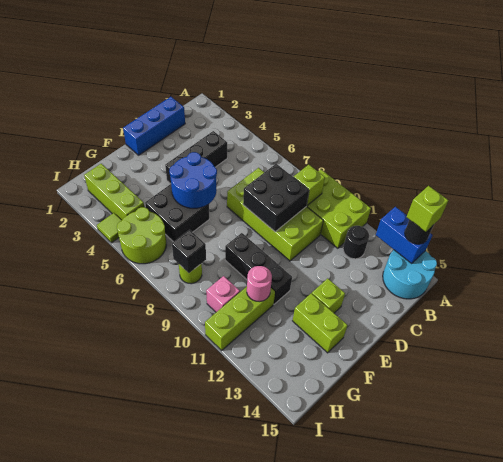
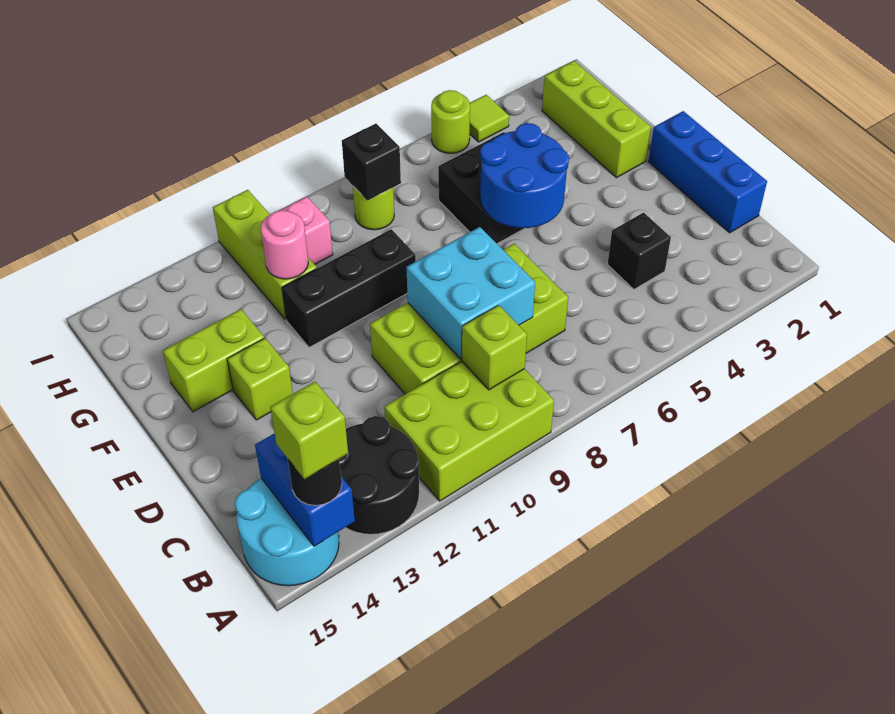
blue 1x2 brick [376,207,432,264] -> blue 1x2 brick turned to [255,433,355,546]
black 1x1 round brick [343,226,369,259] -> black 2x2 round brick [339,416,419,534]
black 1x3 brick [165,131,227,184] -> black 1x1 brick [607,213,671,289]
black 2x2 brick [243,164,309,232] -> cyan 2x2 brick [406,227,535,359]
lime 1x3 brick [84,164,144,220] -> lime 1x3 brick turned to [542,61,651,178]
lime 2x2 round brick [117,207,166,264] -> lime 1x1 round brick [431,90,470,153]

